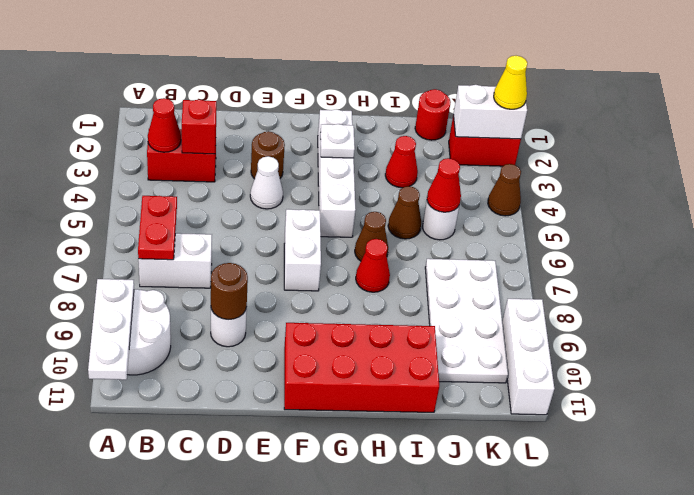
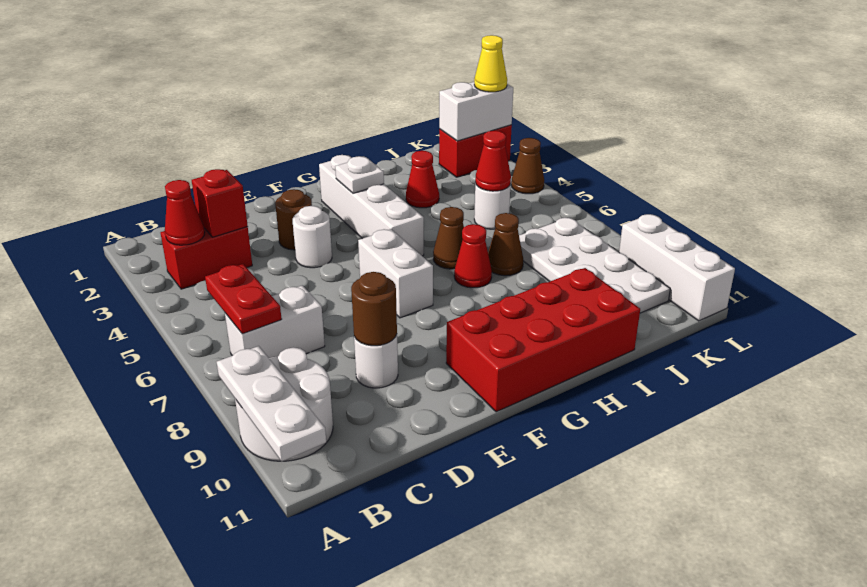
white 1x1 cone [250,156,283,209] -> white 1x1 round brick [293,206,332,268]
brown 1x1 cone [388,186,421,239] -> brown 1x1 cone moved to [488,213,523,276]
red 1x1 round brick [415,89,451,140] -> none

